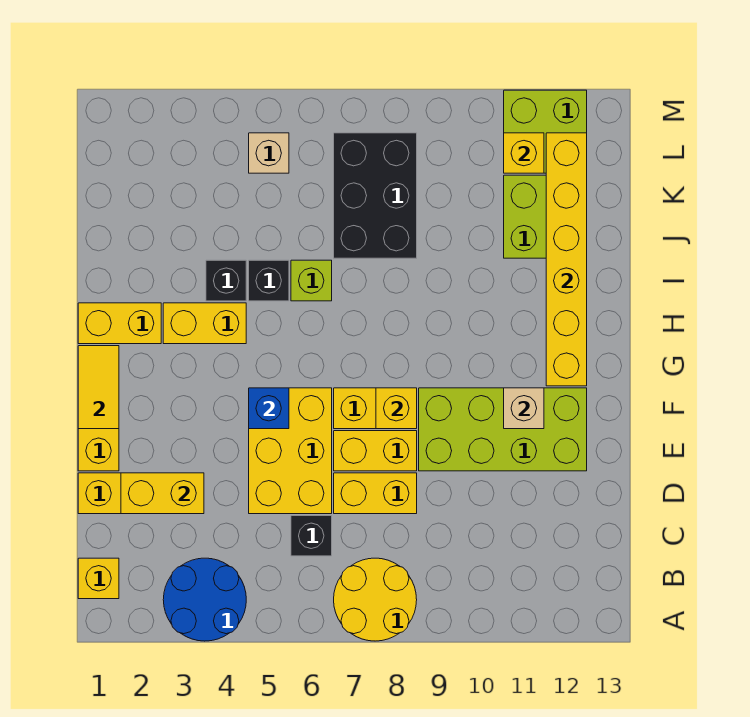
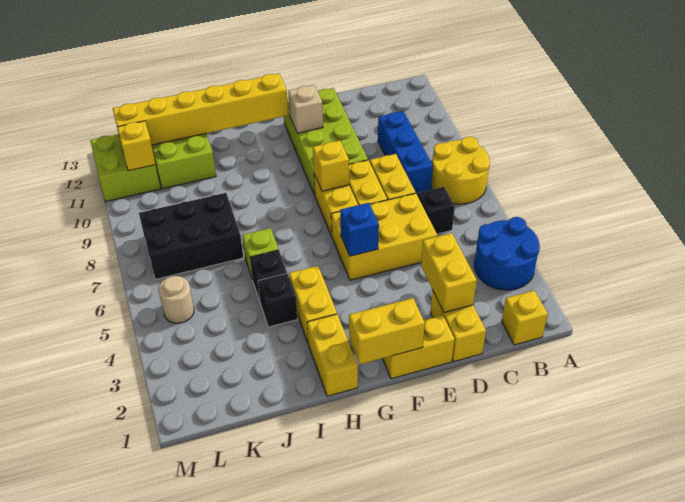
none -> blue 1x3 brick [378,111,433,194]
yellow 1x2 tile [78,346,119,429] -> yellow 1x2 brick [349,298,425,364]
tan 1x1 brick [249,133,289,173] -> tan 1x1 round brick [159,276,194,323]

